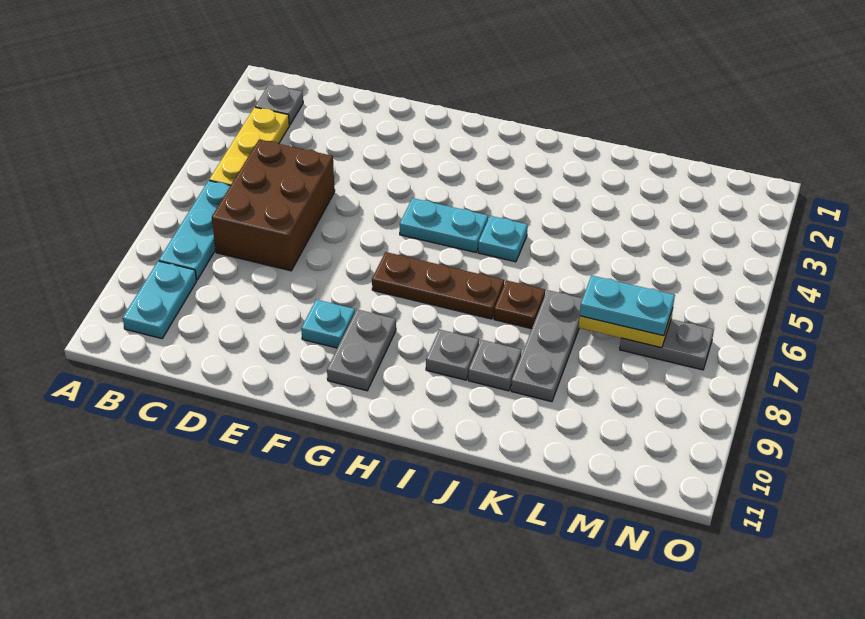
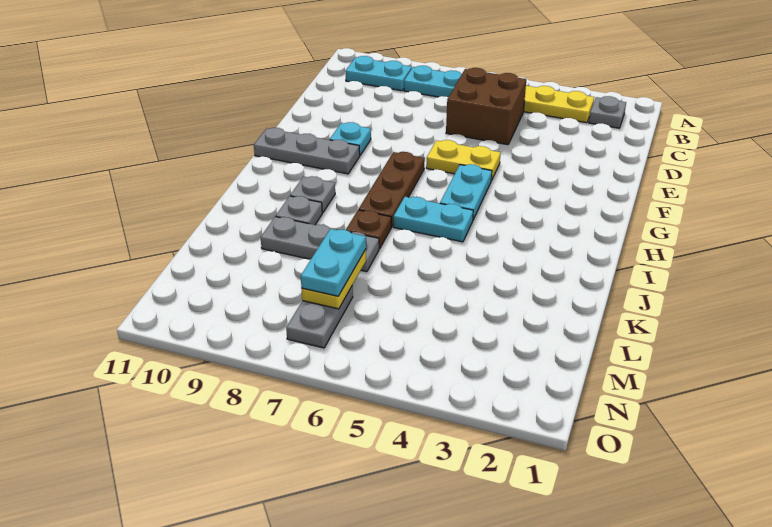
brown 2x3 brick [212,139,335,271] -> brown 2x2 brick [446,68,526,145]
none -> yellow 1x2 plate [426,140,501,181]
grey 1x2 plate [327,310,396,391] -> grey 1x3 plate [254,128,360,174]
cyan 1x1 plate [478,216,528,262] -> cyan 1x2 plate [394,197,473,242]

